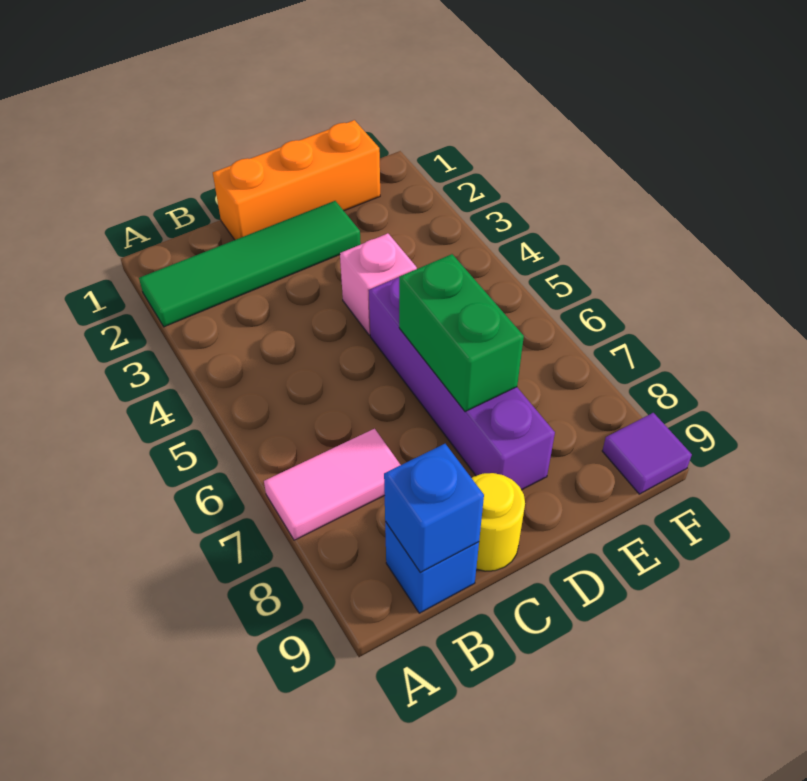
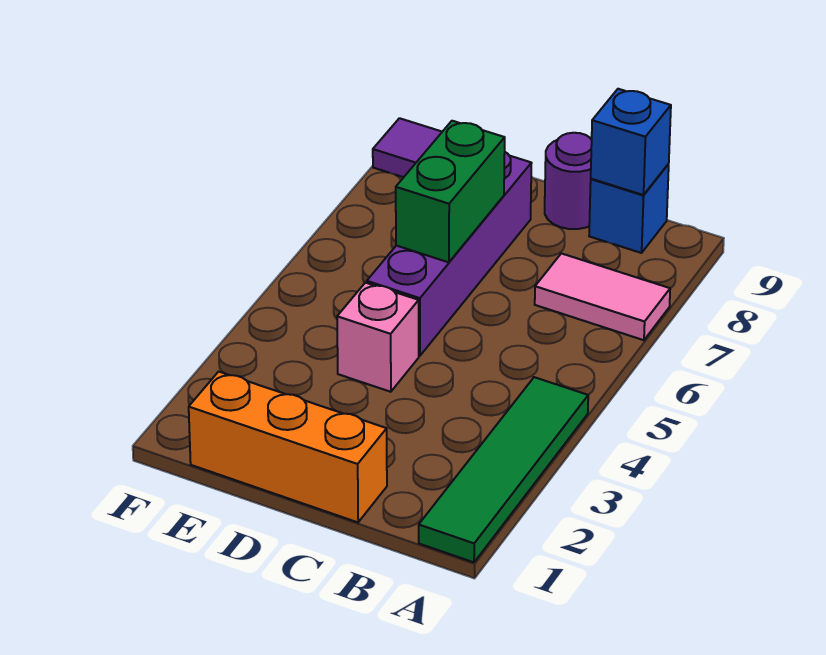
green 1x4 tile [139,201,361,327] -> green 1x4 tile turned to [419,377,588,562]
yellow 1x1 round brick [472,473,525,571] -> purple 1x1 round brick [545,133,592,229]

